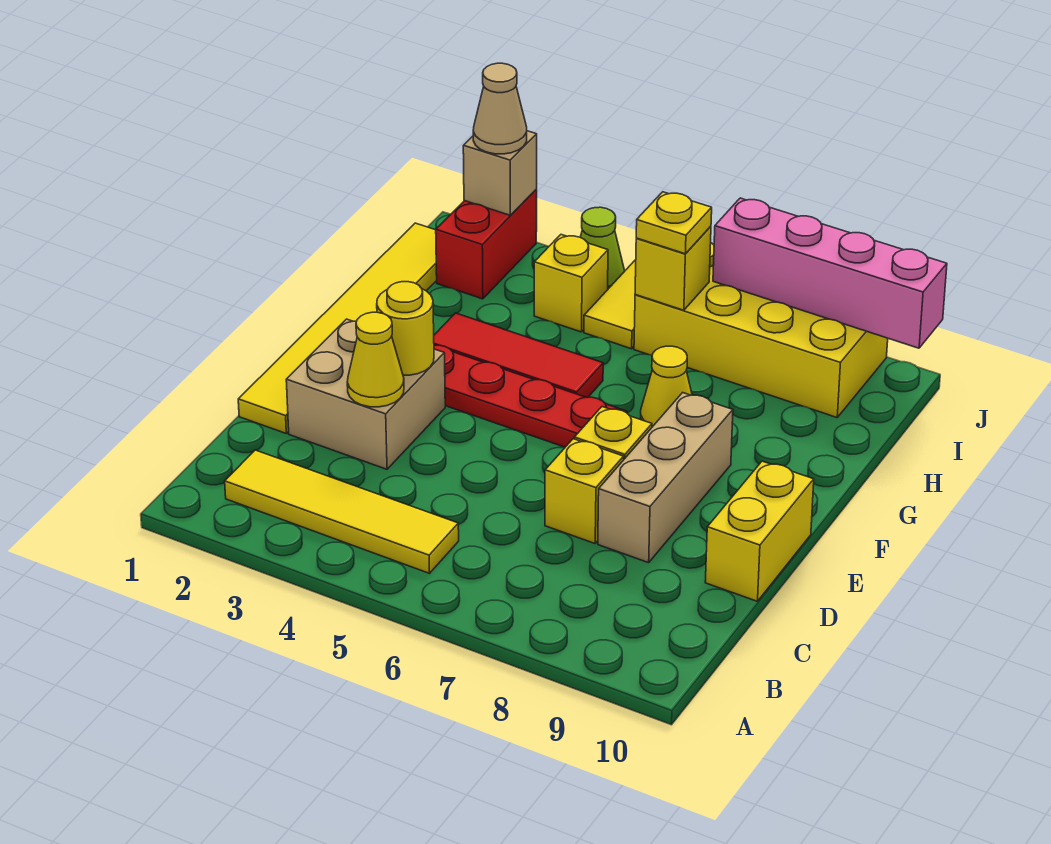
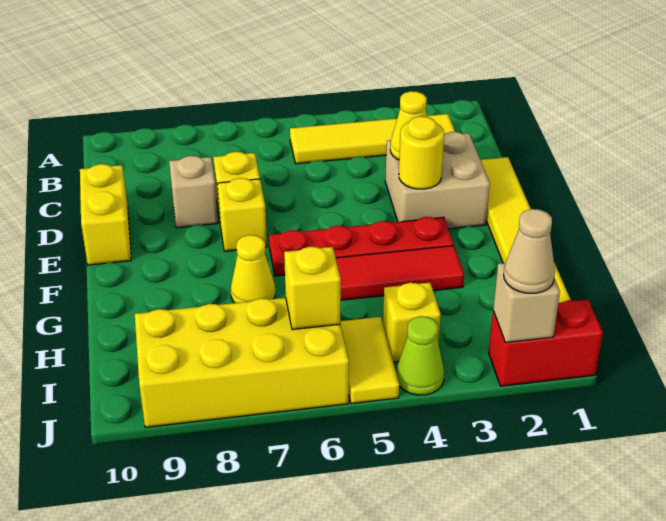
tan 1x3 brick [598,393,733,563] -> tan 1x1 brick [169,156,218,228]
red 1x2 brick [436,190,537,299] -> red 1x2 brick turned to [489,300,603,386]
yellow 1x1 plate [636,192,712,254] -> none
pink 1x4 brick [713,198,947,348] -> none

